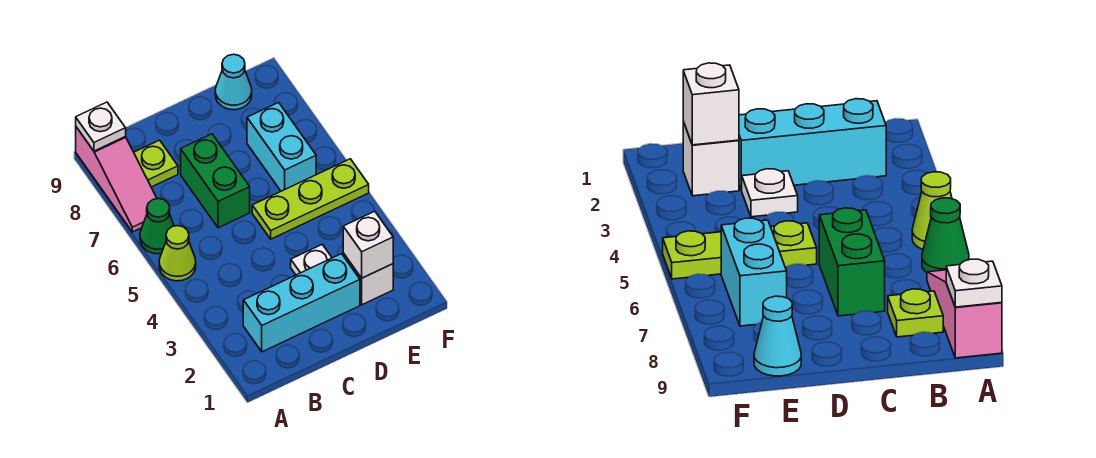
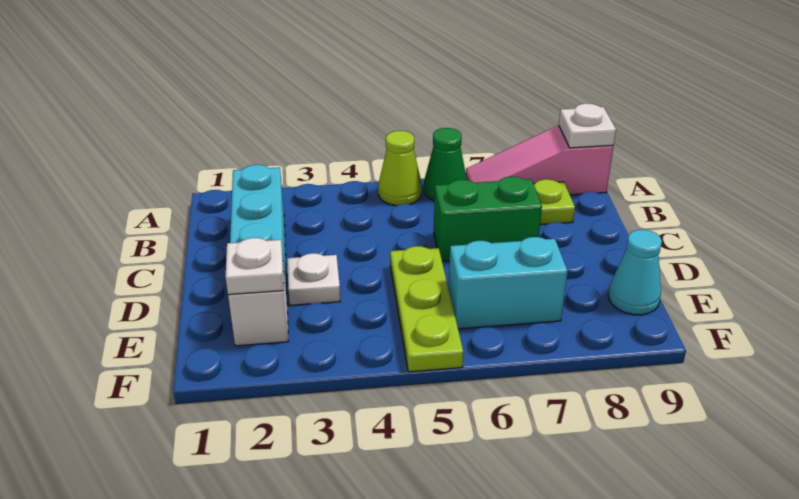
white 1x1 brick [343,211,393,278] -> white 1x1 plate [226,238,284,295]

